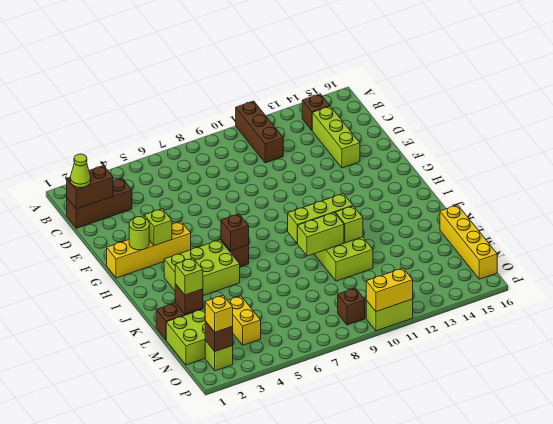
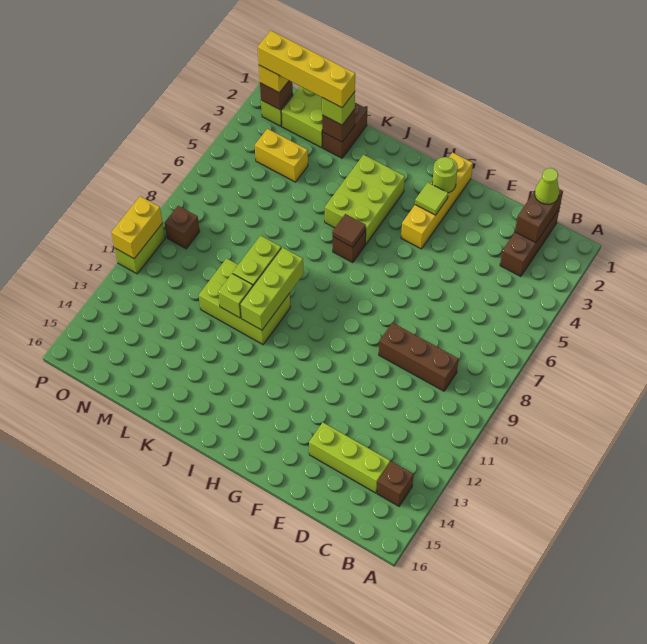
brown 1x3 brick [236,101,283,163] -> brown 1x3 brick moved to [379,323,458,391]
lime 1x1 brick [144,209,172,246] -> lime 1x1 tile [415,182,448,215]
brown 1x1 brick [221,214,249,251] -> brown 1x1 tile [332,214,366,247]
yellow 1x4 brick [440,205,497,279] -> yellow 1x4 brick moved to [258,31,355,108]

